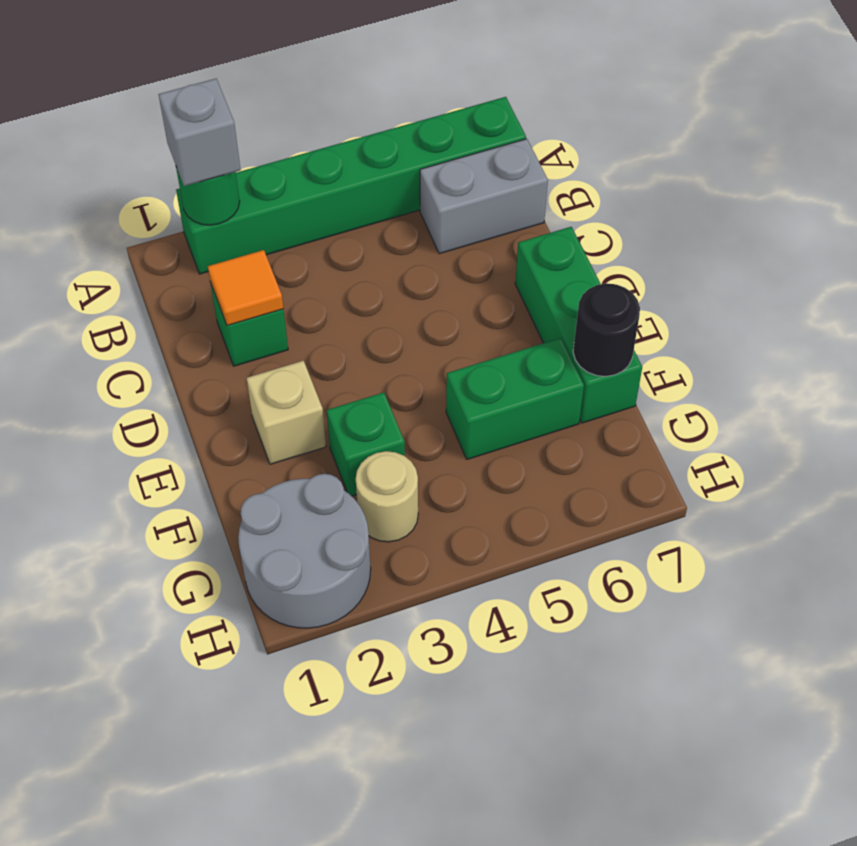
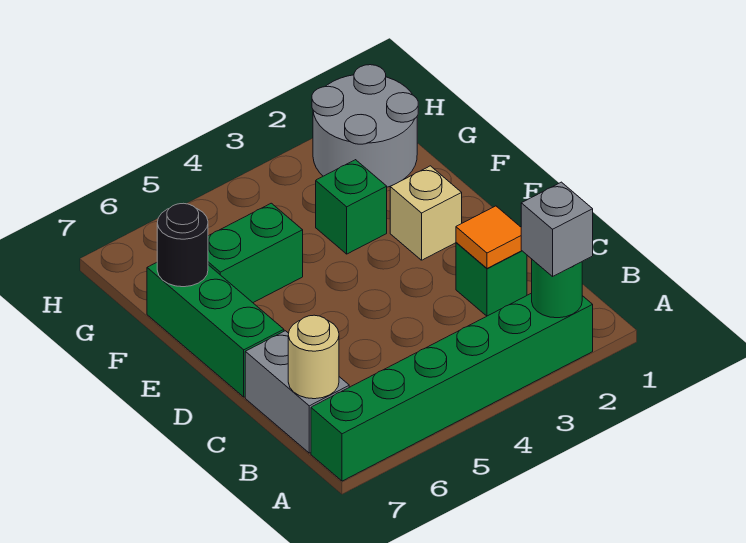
grey 1x2 brick [420,139,548,254] -> grey 1x2 brick turned to [245,331,349,453]
tan 1x1 round brick [356,451,418,542] -> tan 1x1 round brick moved to [288,315,339,399]

